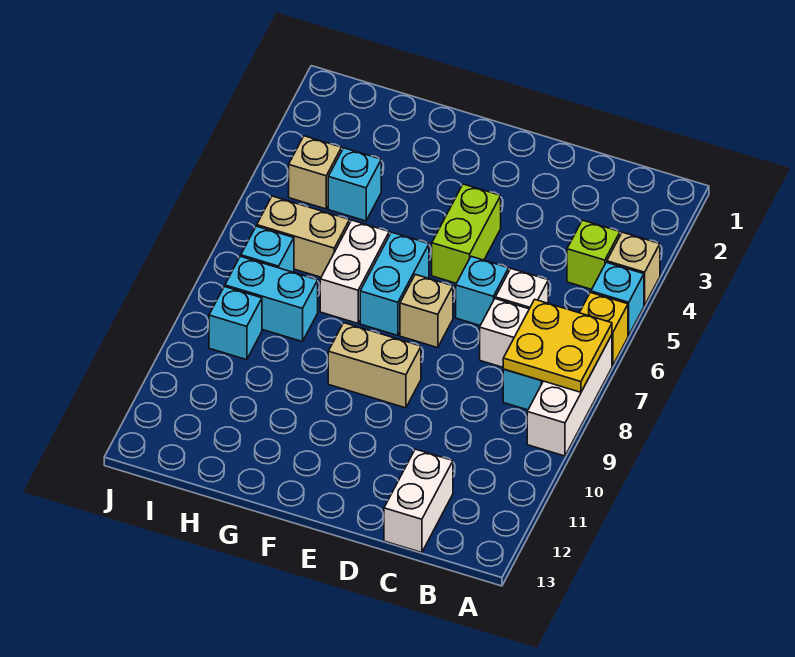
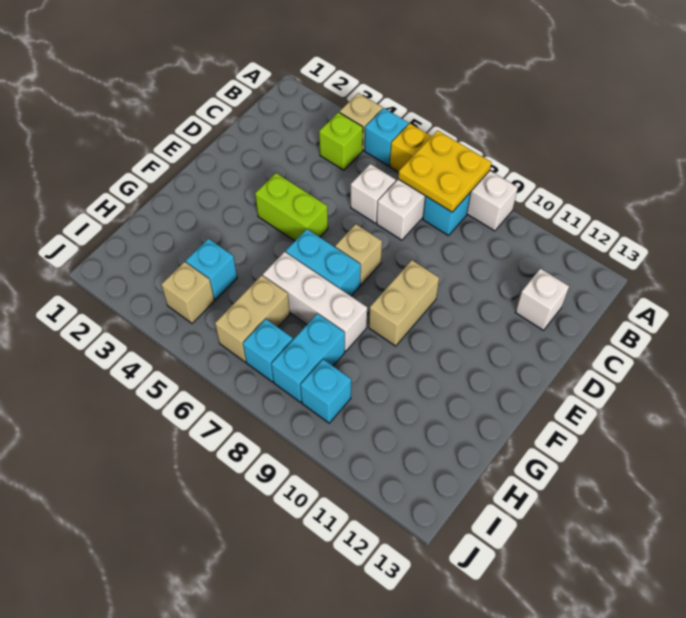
white 1x2 brick [384,449,453,553] -> white 1x1 brick [516,269,569,330]
cyan 1x1 brick [456,256,509,325] -> none
white 1x2 brick [320,220,389,323] -> white 1x3 brick [263,252,367,351]

